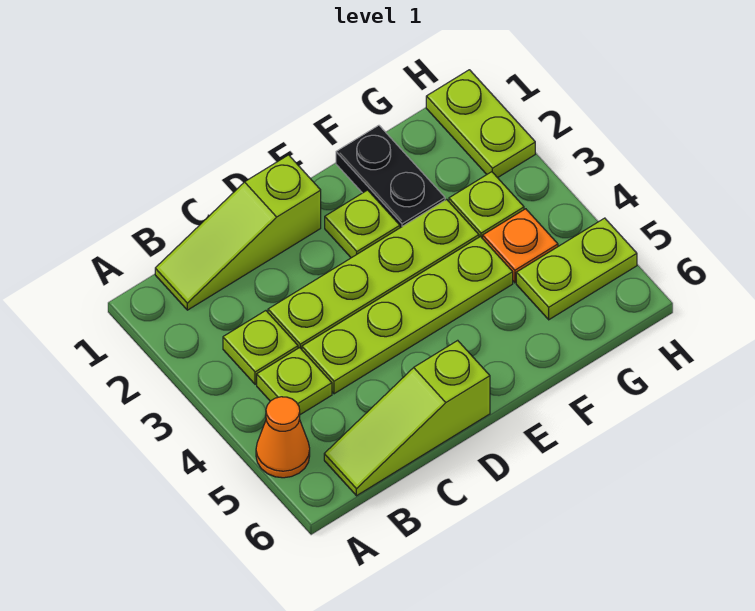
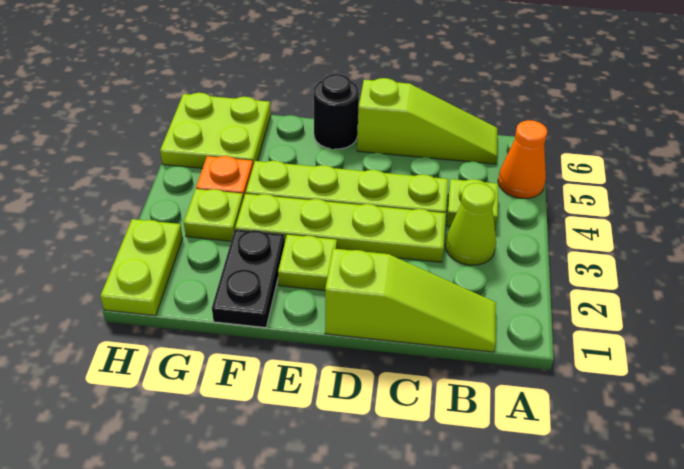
lime 1x1 plate [223,311,298,384] -> lime 1x1 cone [445,183,496,265]
none -> black 1x1 round brick [314,74,359,149]
lime 1x2 plate [516,218,637,320] -> lime 2x2 plate [160,93,271,168]

